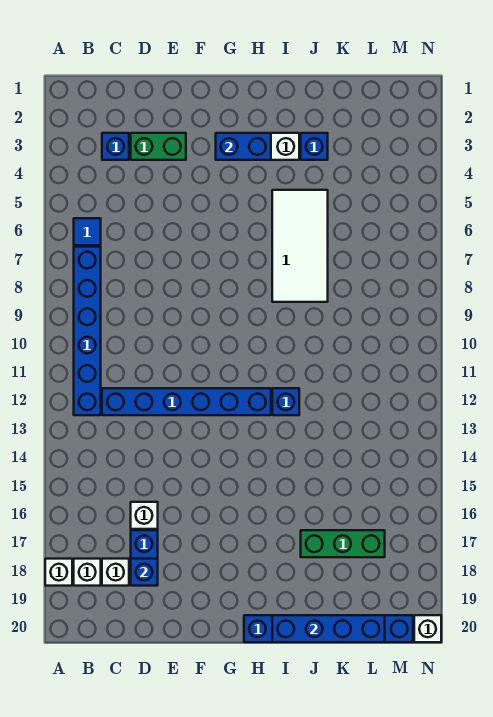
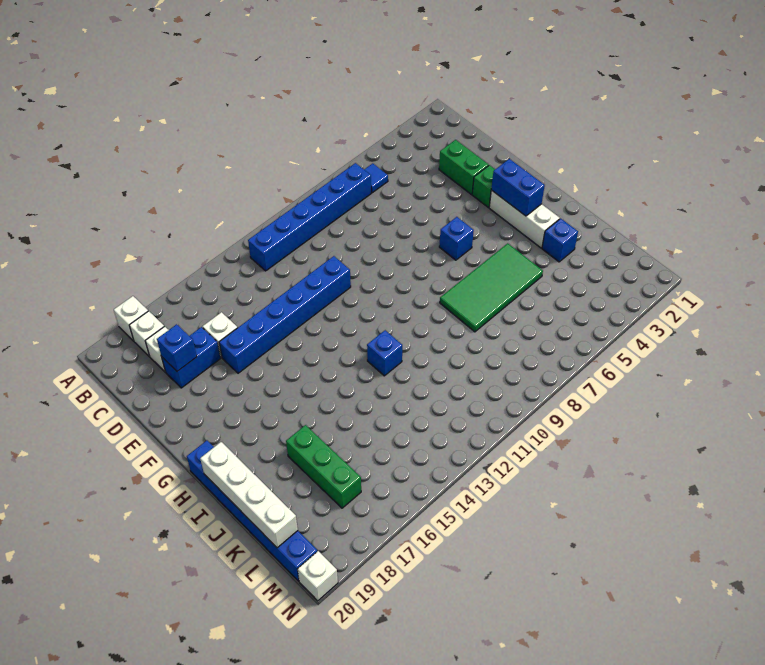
blue 1x1 brick [102,133,129,160] -> blue 1x1 brick moved to [439,217,474,260]
blue 1x6 brick [102,388,271,415] -> blue 1x6 brick turned to [219,256,351,373]
none -> green 1x1 brick [472,165,495,207]
white 2x4 tile [272,190,328,302] -> green 2x4 tile [440,243,543,332]
blue 1x4 brick [272,615,385,642] -> white 1x4 brick [200,442,298,548]

